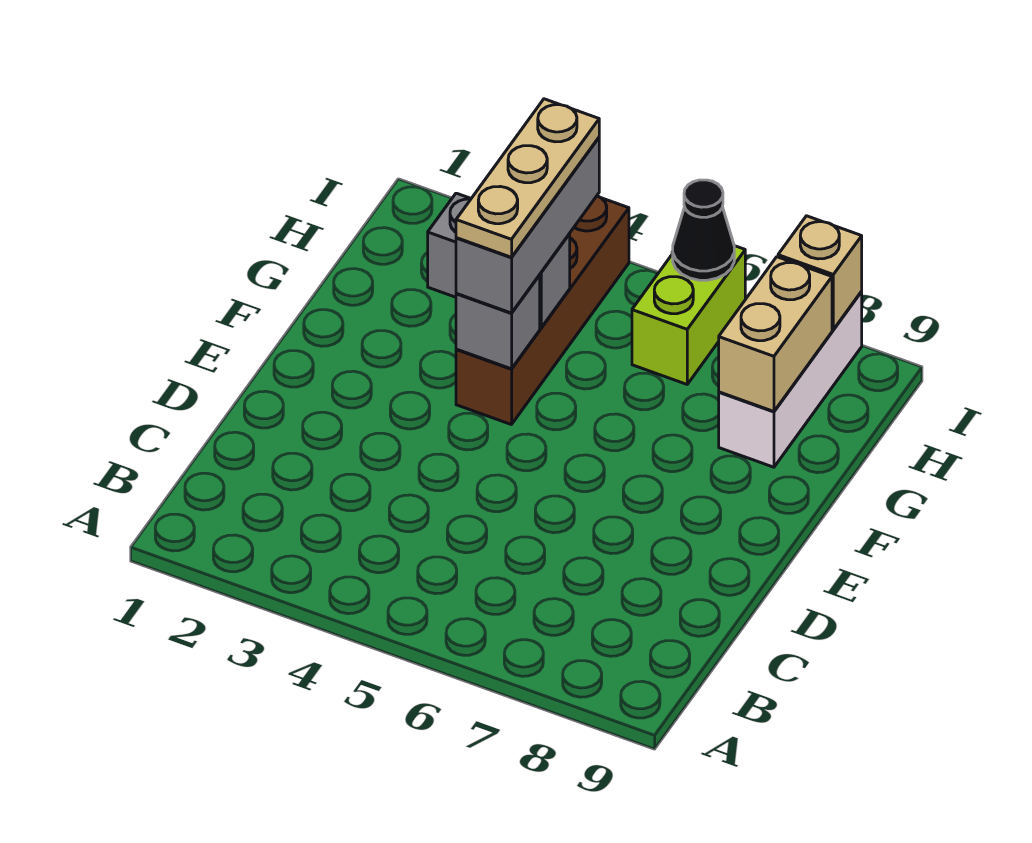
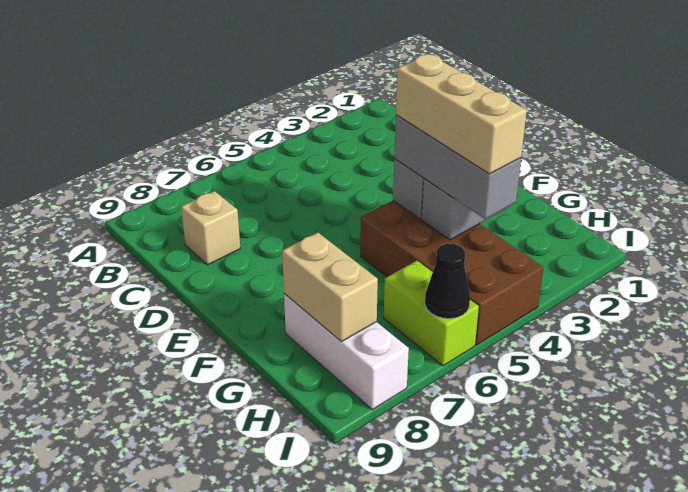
brown 1x4 brick [456,196,629,425] -> brown 2x4 brick [360,200,544,345]
tan 1x3 plate [456,99,599,257] -> tan 1x3 brick [396,54,527,174]
tan 1x1 brick [778,216,862,329] -> tan 1x1 brick moved to [181,191,240,265]

